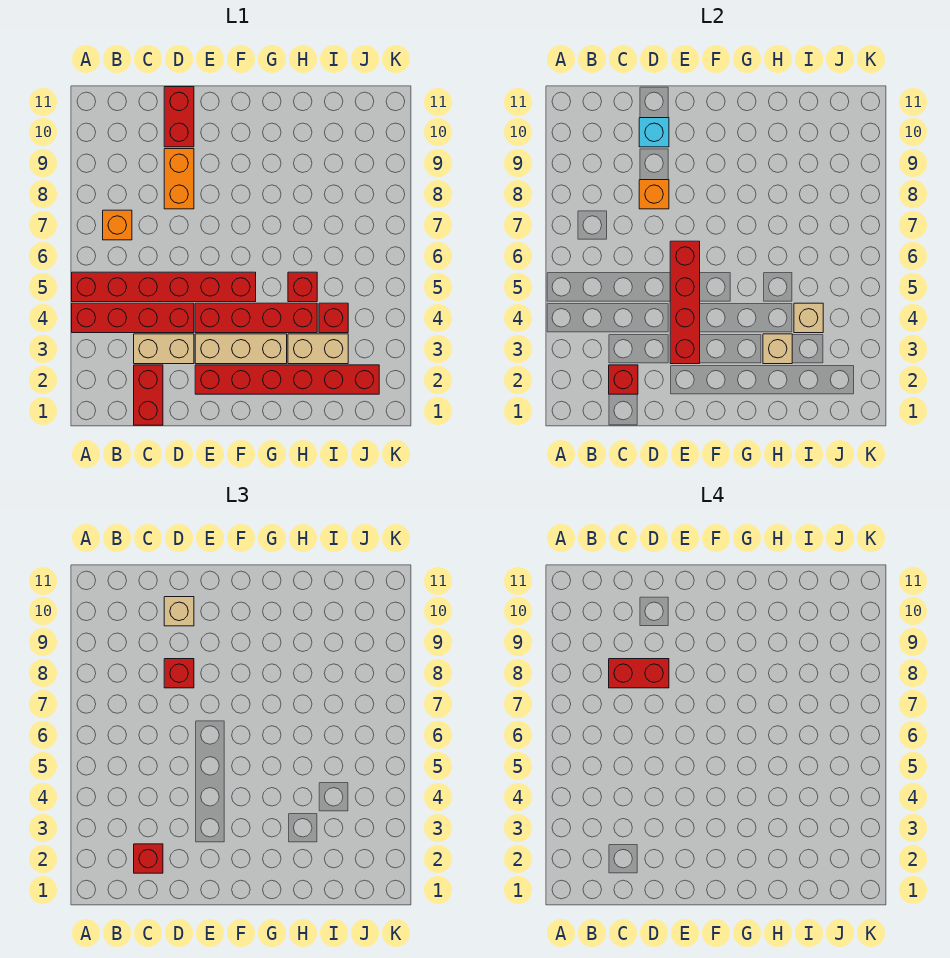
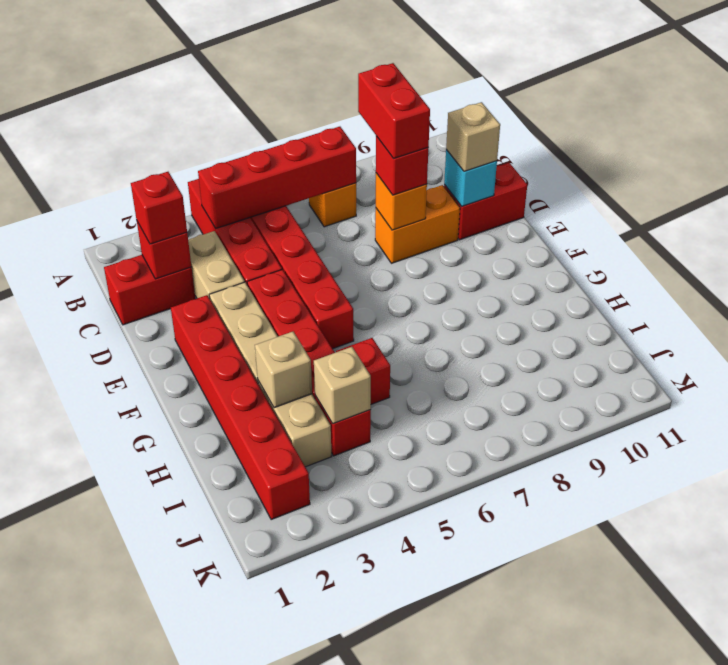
red 1x4 brick [670,241,700,364] -> red 1x4 brick moved to [198,127,356,228]

